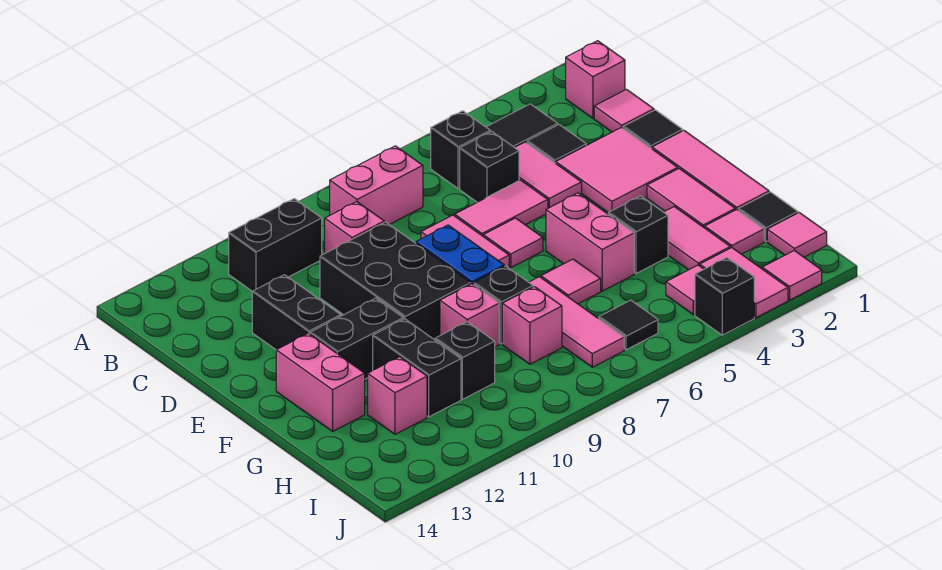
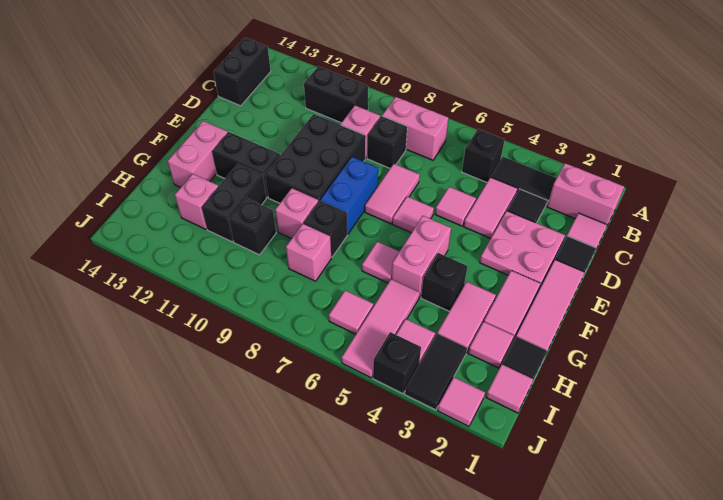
pink 1x1 brick [566,41,625,118] -> pink 1x2 brick [547,163,624,226]
black 1x1 brick [460,131,519,202] -> black 1x1 brick moved to [367,116,407,168]
pink 2x2 tile [556,127,678,213] -> pink 2x2 plate [480,211,565,288]
pink 1x2 tile [455,180,548,236] -> pink 1x1 tile [435,187,476,226]
black 1x2 brick [252,275,341,350] -> black 1x2 brick moved to [214,38,271,106]
pink 1x3 tile [529,277,624,367] -> pink 1x3 tile moved to [342,279,420,378]
pink 1x2 tile [700,248,788,318] -> black 1x2 tile [405,334,467,410]
black 1x1 tile [599,300,658,350] -> pink 1x1 tile [329,290,373,334]

